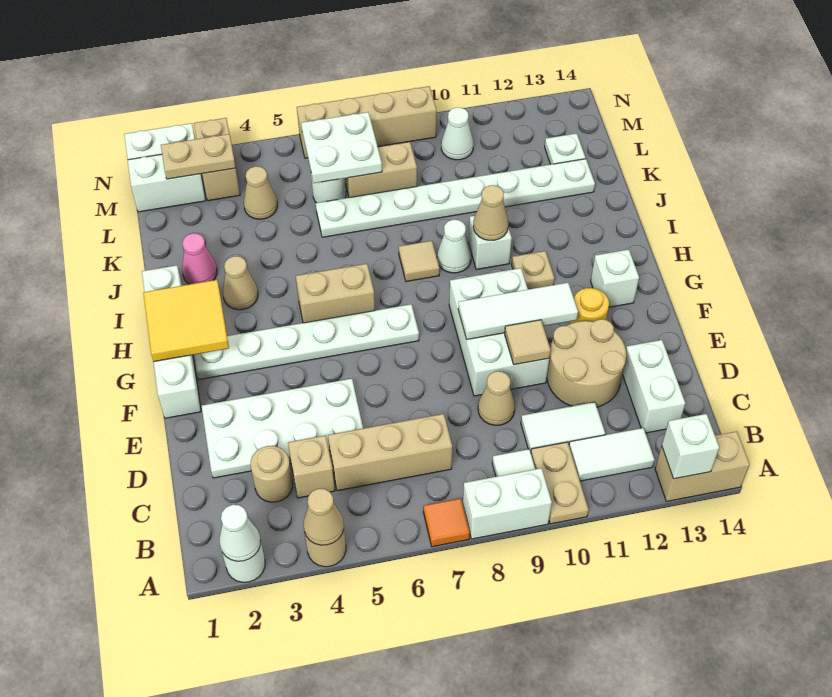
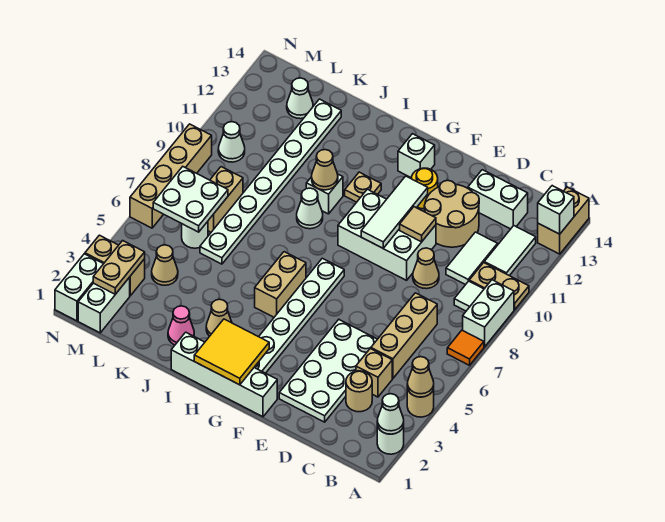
tan 1x1 tile [399,241,439,282] -> none
white 1x1 plate [545,133,586,165] -> white 1x1 cone [287,78,313,119]

